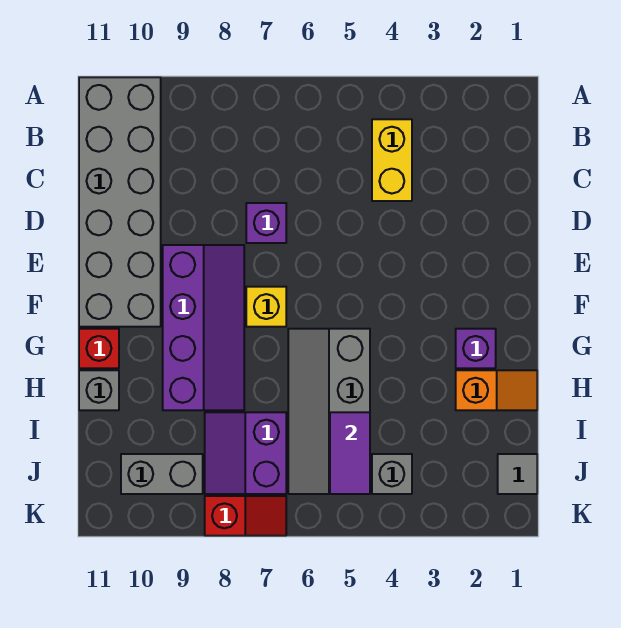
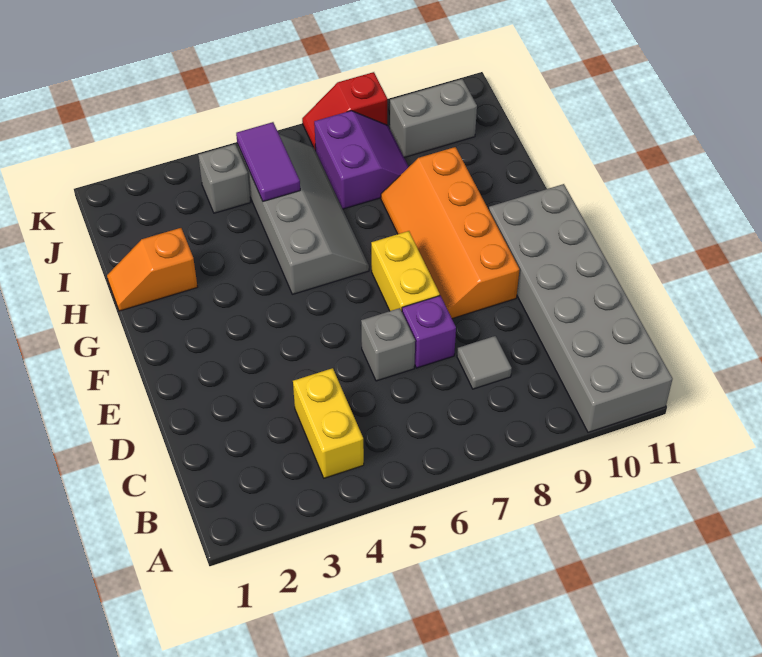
purple 2x4 slope [163,245,244,410] -> orange 2x4 slope [381,147,520,319]
yellow 1x1 brick [246,287,286,327] -> yellow 1x2 brick [371,231,440,311]
purple 1x1 brick [456,329,496,368] -> none
red 1x1 brick [79,329,119,368] -> none
grey 1x1 brick [79,370,119,410] -> grey 1x1 brick moved to [361,308,415,381]
grey 1x1 tile [498,454,537,494] -> grey 1x1 tile moved to [457,336,512,389]

